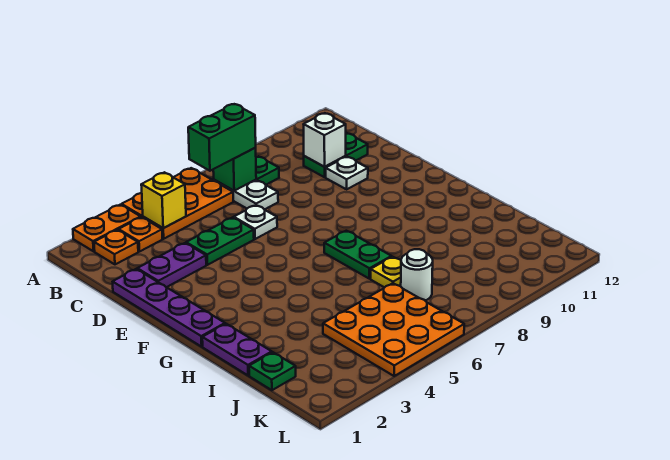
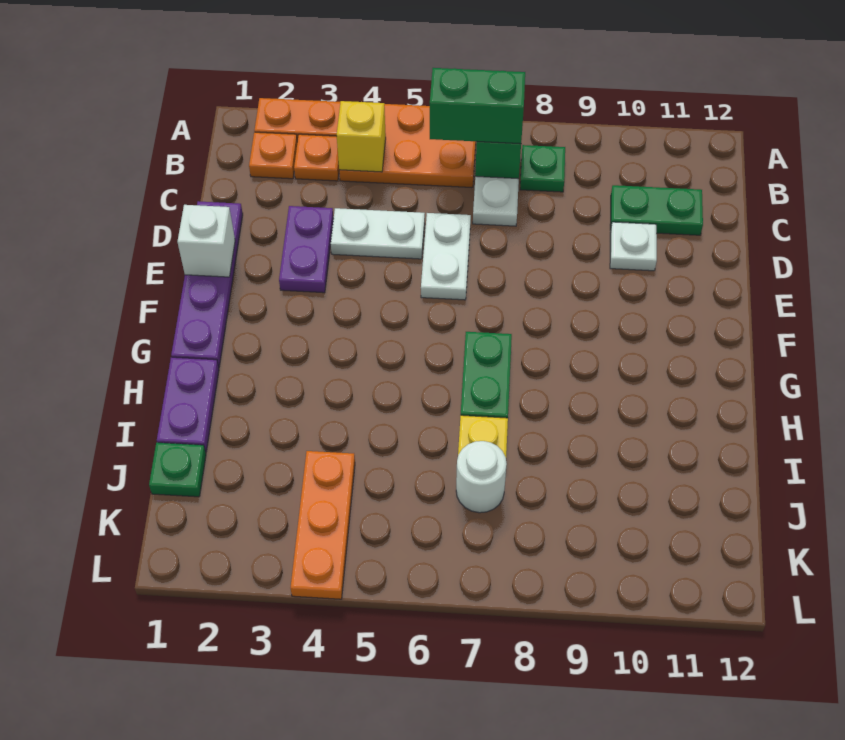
white 1x1 brick [304,113,346,167] -> white 1x1 brick moved to [178,205,235,277]
purple 1x2 plate [137,243,206,287] -> purple 1x2 plate turned to [279,206,334,293]
green 1x2 plate [186,217,254,265] -> white 1x2 plate [331,208,425,259]
white 1x1 plate [234,205,277,239] -> white 1x2 plate [421,213,471,300]
orange 3x3 plate [323,283,464,376] -> orange 1x3 plate [290,451,355,599]

